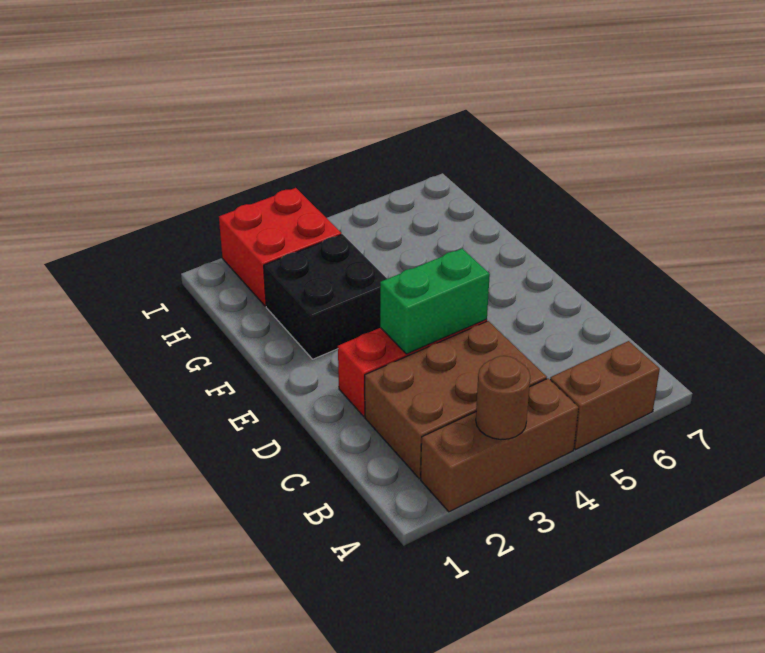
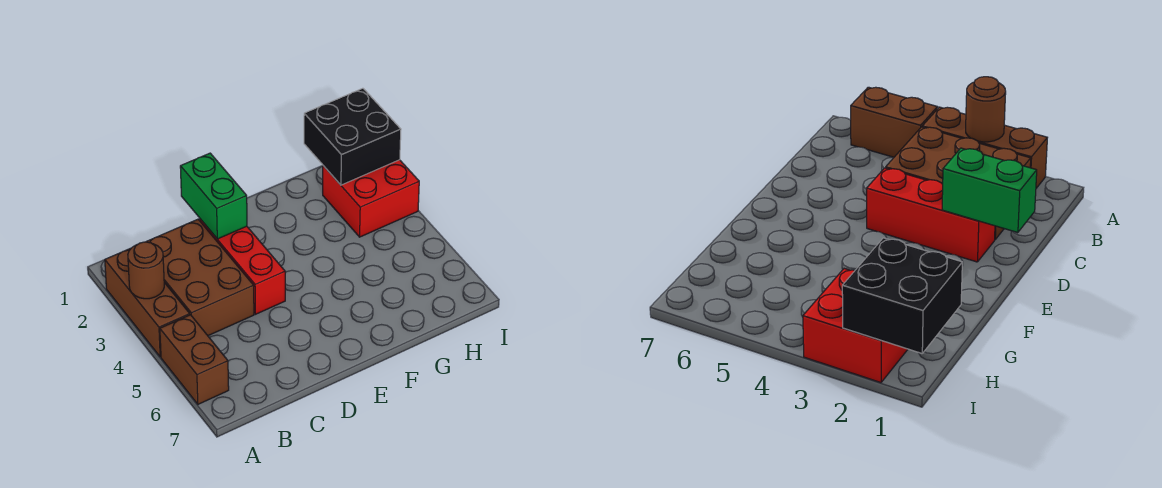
green 1x2 brick [380,249,490,354] -> green 1x2 brick moved to [180,153,247,239]
black 2x2 brick [264,234,387,359] -> black 2x2 brick moved to [304,88,401,185]

